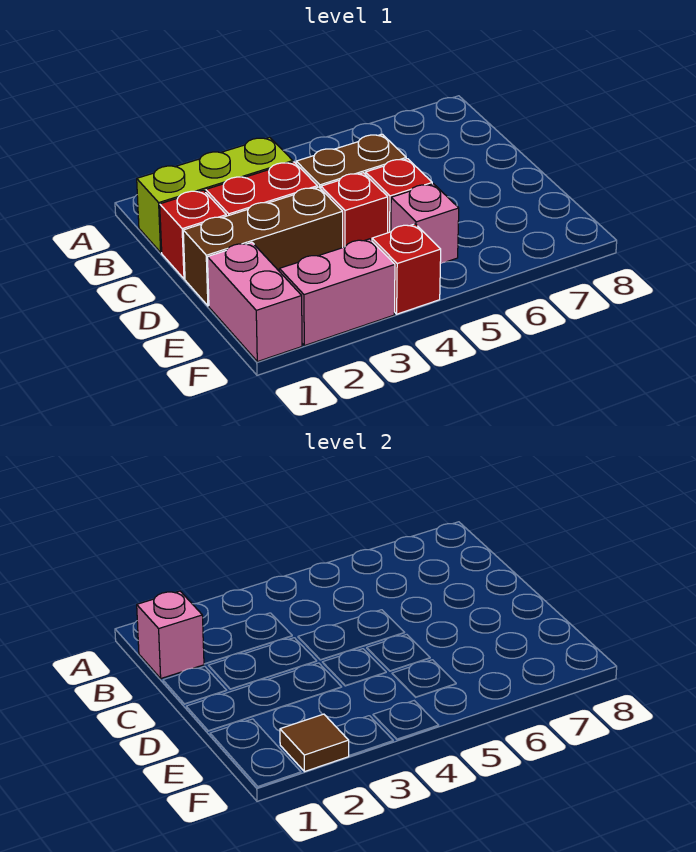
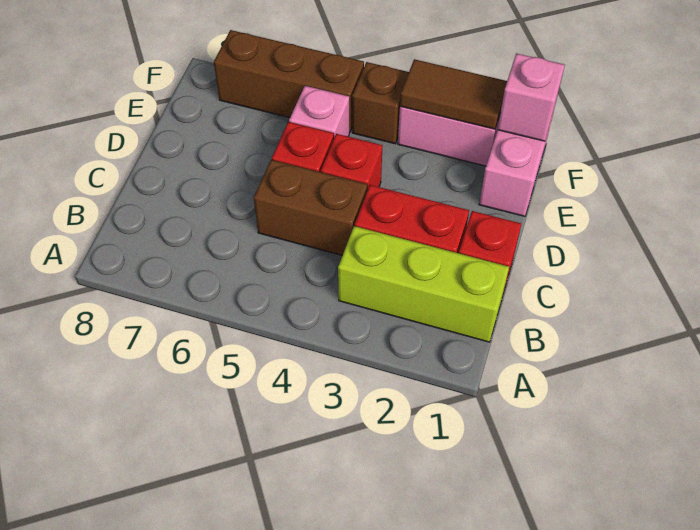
pink 1x1 brick [137,591,204,678] -> pink 1x1 brick moved to [498,53,565,141]
brown 1x3 brick [183,187,343,306] -> brown 1x3 brick moved to [214,30,364,132]
brown 1x1 tile [280,714,349,772] -> brown 1x2 tile [400,59,507,129]
red 1x1 brick [372,224,441,314] -> brown 1x1 brick [352,62,409,144]

